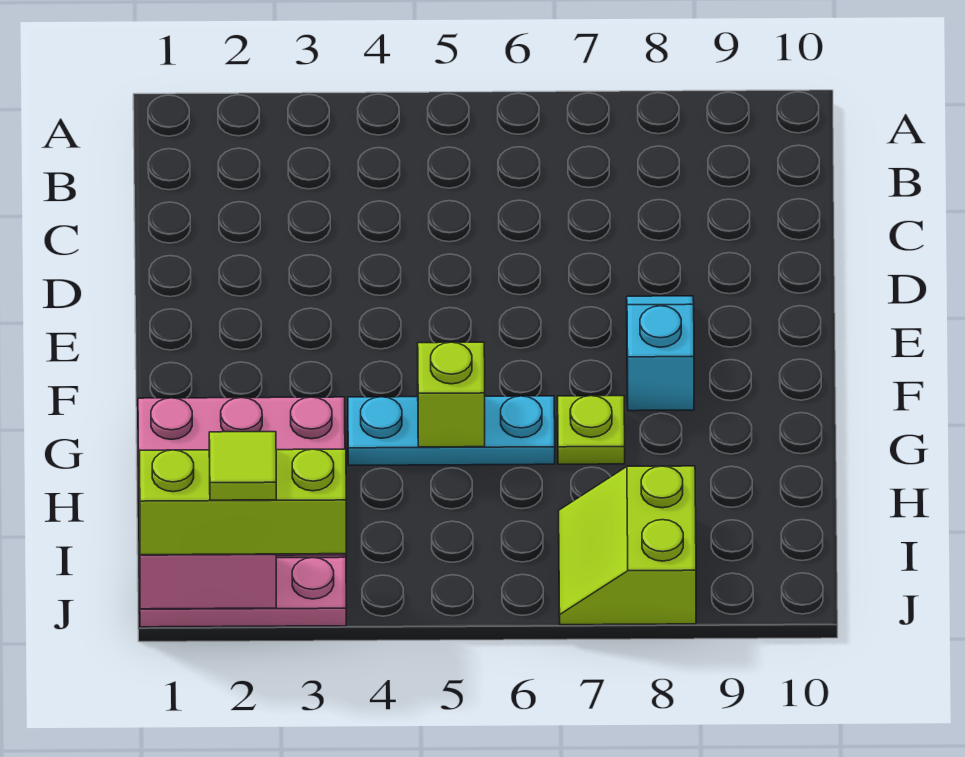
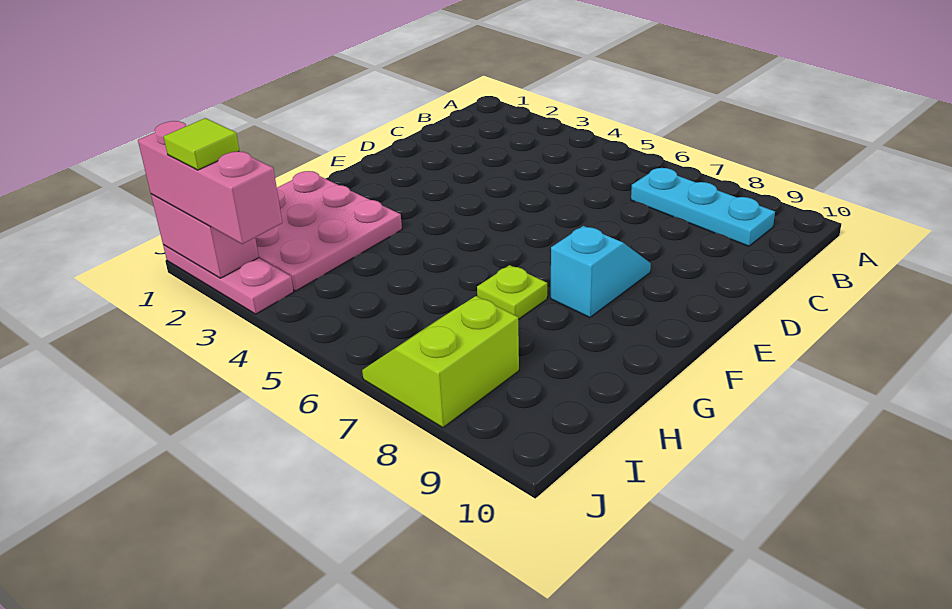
cyan 1x3 plate [348,396,555,465] -> cyan 1x3 plate moved to [631,168,775,246]
lime 1x1 brick [418,342,485,447] -> none
lime 1x3 brick [139,449,346,555] -> pink 1x3 brick [138,121,282,244]

